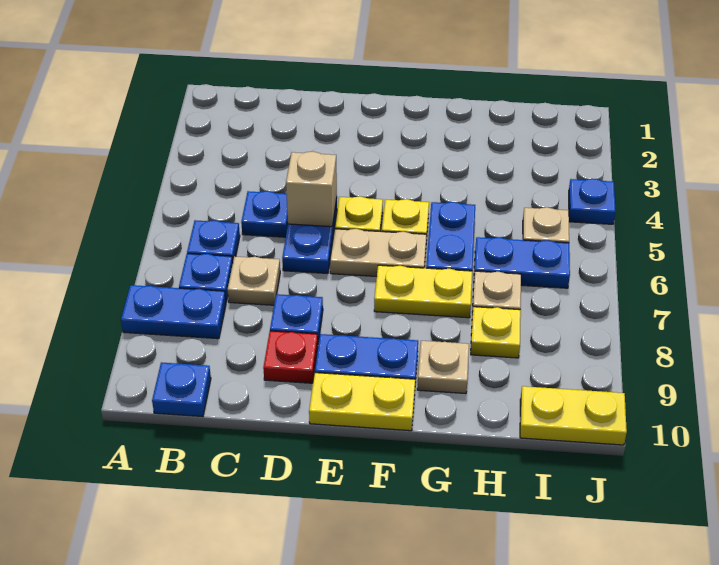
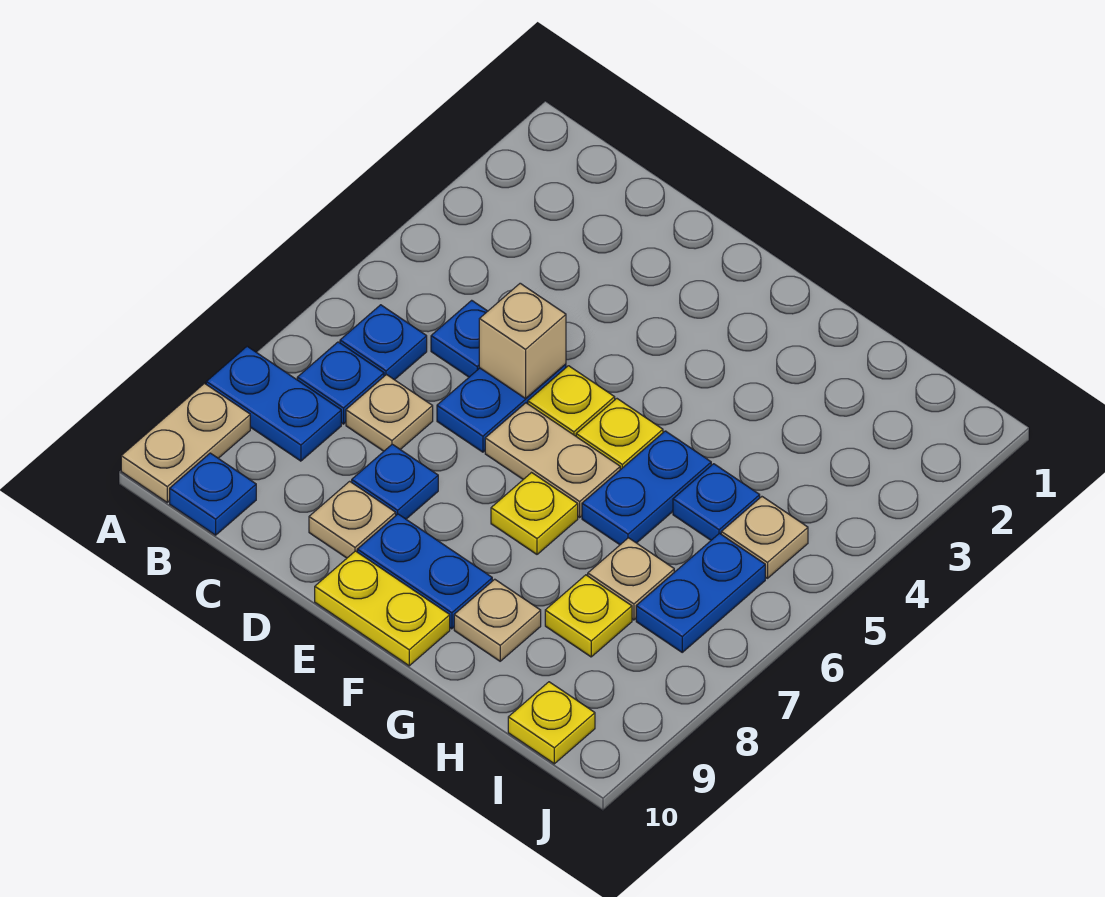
none -> tan 1x2 plate [121,383,250,502]
red 1x1 plate [263,331,318,383] -> tan 1x1 plate [309,481,396,558]
yellow 1x2 plate [374,265,472,318] -> yellow 1x1 plate [491,473,578,554]
blue 1x2 plate [474,237,570,288] -> blue 1x2 plate turned to [636,533,765,652]
yellow 1x2 plate [520,386,627,445] -> yellow 1x1 plate [508,682,595,764]
blue 1x1 plate [569,179,615,224] -> blue 1x1 plate moved to [673,464,760,540]

